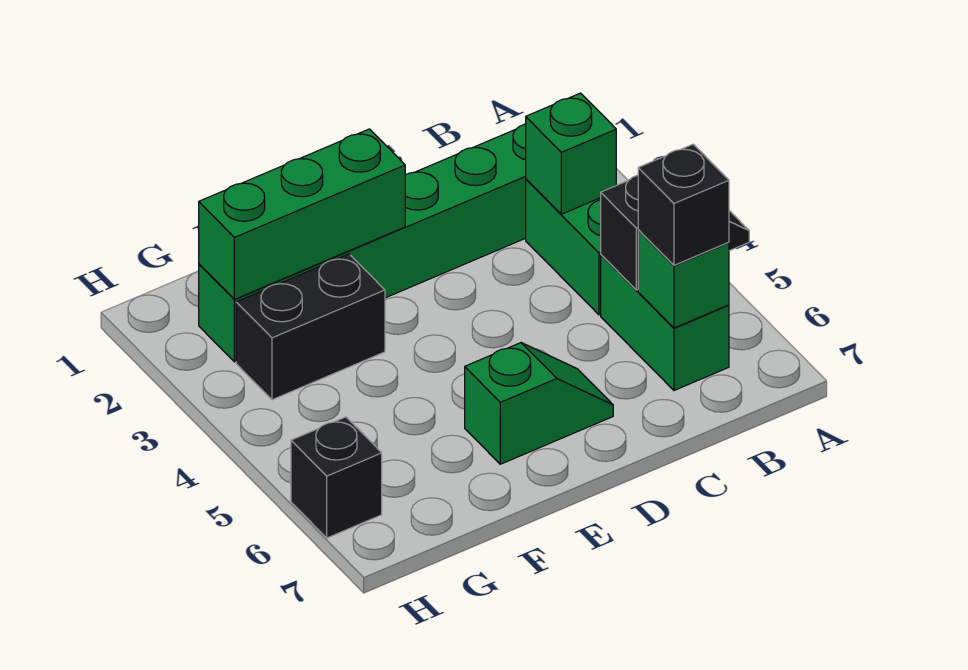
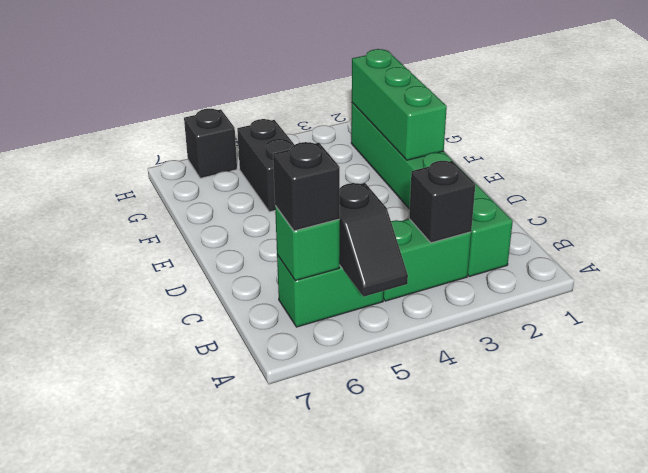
green 1x1 brick [526,93,616,214] -> black 1x1 brick [409,161,475,243]
green 1x2 slope [465,343,613,464] -> none
black 1x2 brick [236,254,385,400] -> black 1x2 brick moved to [237,119,294,212]

